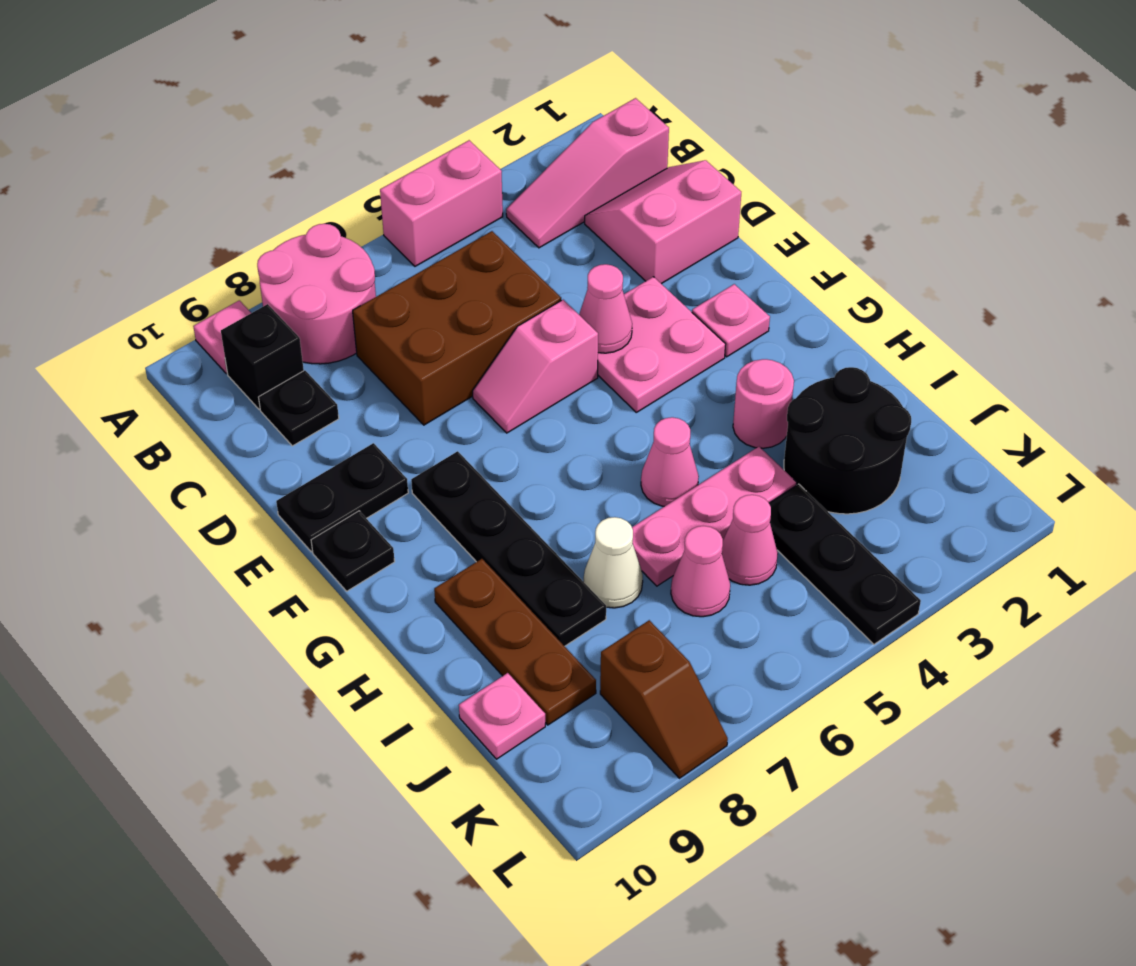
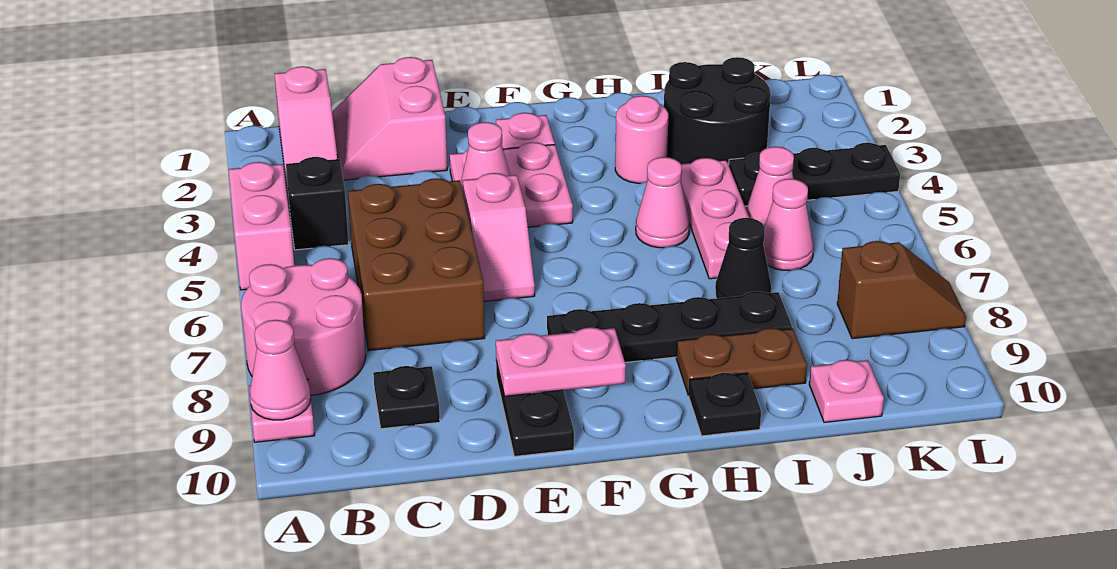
none -> pink 1x1 cone [250,320,311,420]
black 1x1 brick [221,304,304,409] -> black 1x1 brick moved to [286,157,349,250]
none -> pink 1x2 plate [496,327,626,396]
black 1x1 plate [311,511,395,591] -> black 1x1 plate moved to [689,373,761,436]
brown 1x3 plate [434,559,596,725] -> brown 1x2 plate [676,328,807,396]
white 1x1 cone [584,517,643,608] -> black 1x1 cone [715,218,771,298]

